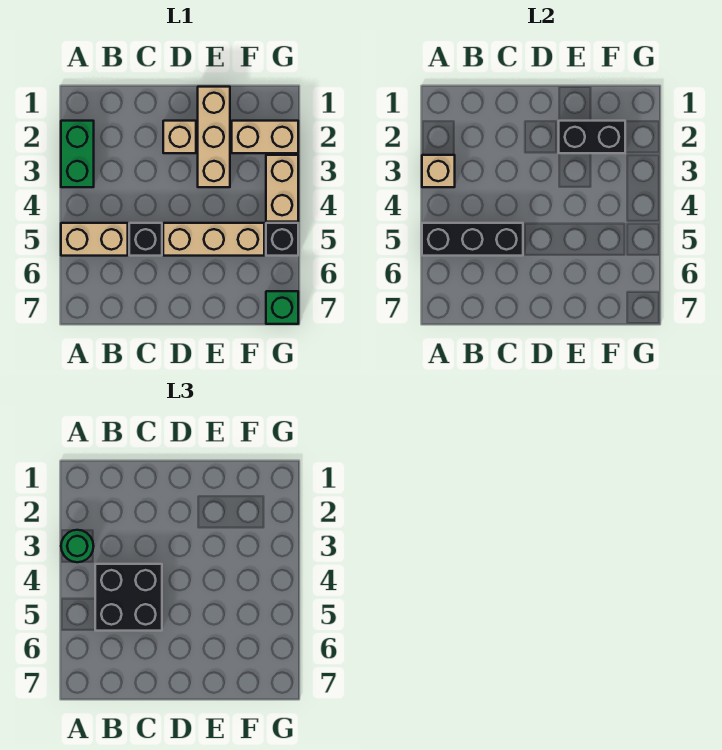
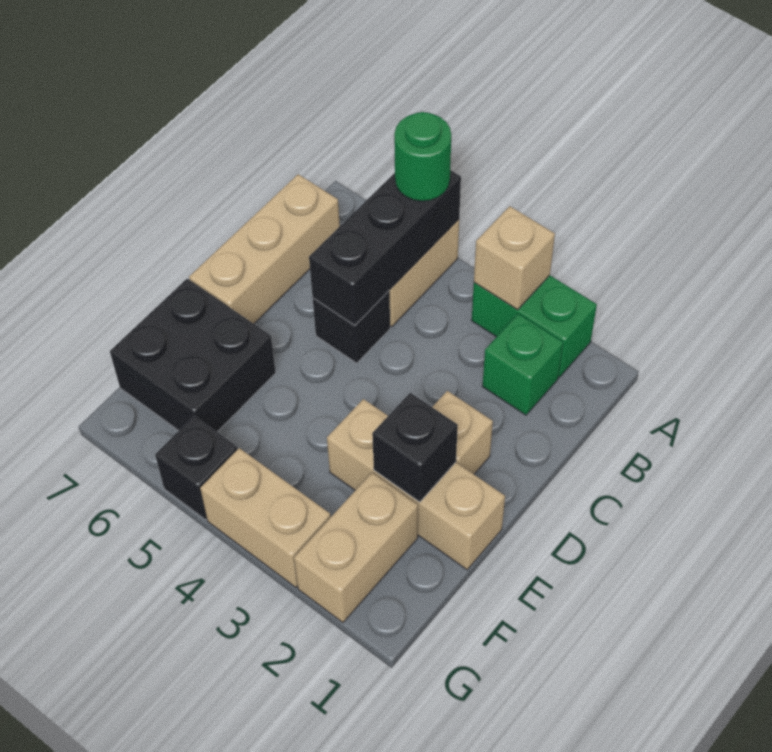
green 1x1 round brick [61,530,94,562] -> green 1x1 round brick moved to [394,112,451,201]
black 2x2 brick [95,564,162,631] -> black 2x2 brick moved to [110,279,276,432]
tan 1x3 brick [163,223,264,256] -> tan 1x3 brick moved to [189,174,340,324]
black 1x2 brick [559,121,625,153] -> black 1x1 brick [372,393,458,502]
green 1x1 brick [266,291,298,324] -> green 1x1 brick moved to [482,314,563,415]

